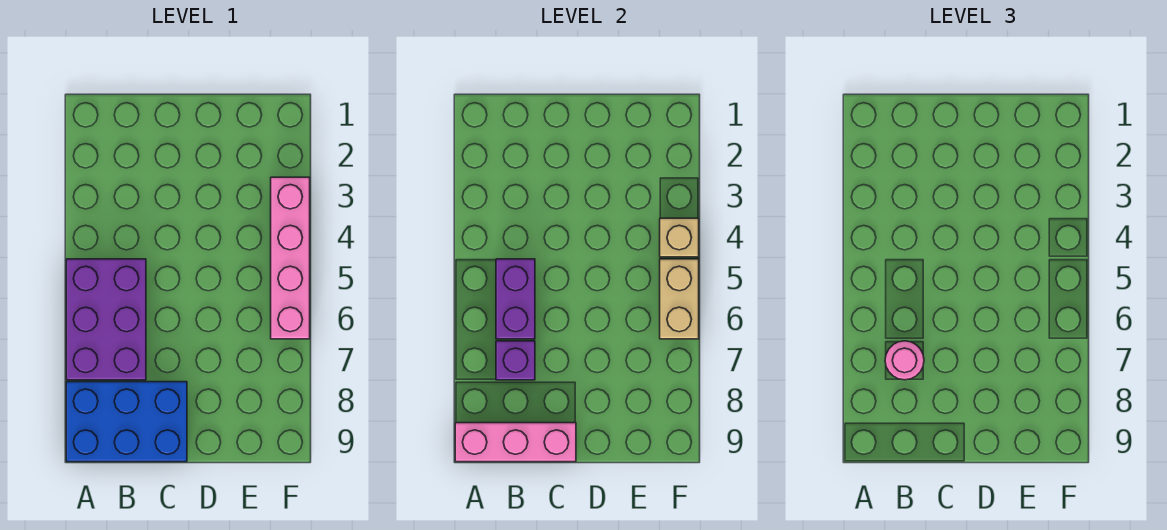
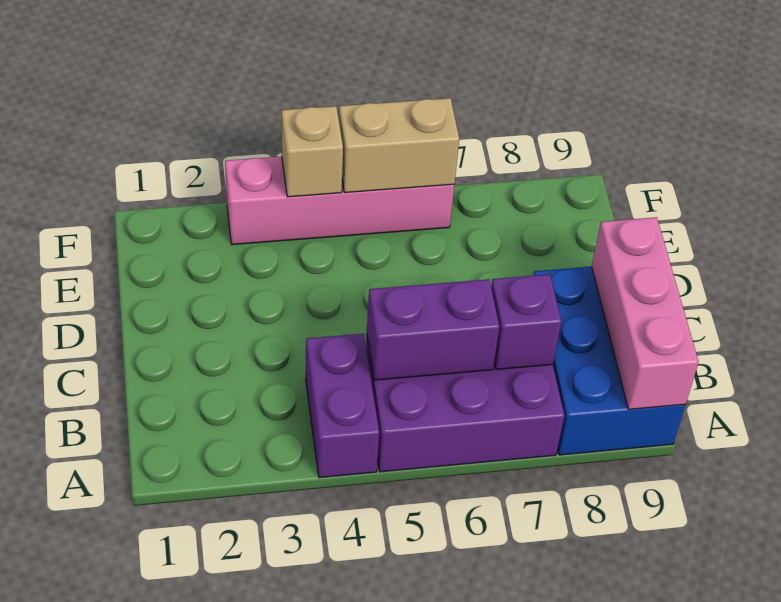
none -> purple 1x2 brick [306,334,379,478]
pink 1x1 round brick [885,341,924,380] -> none

